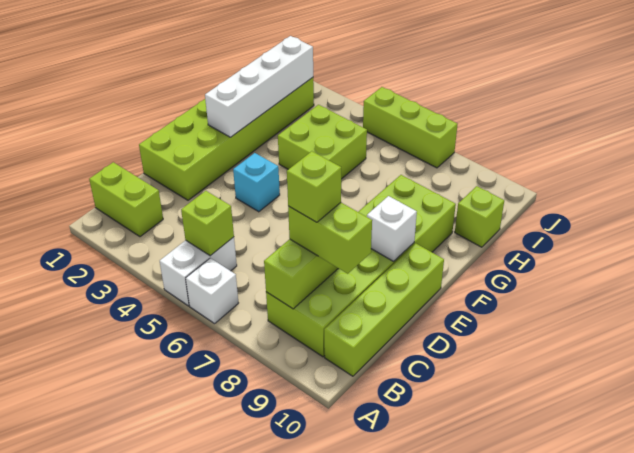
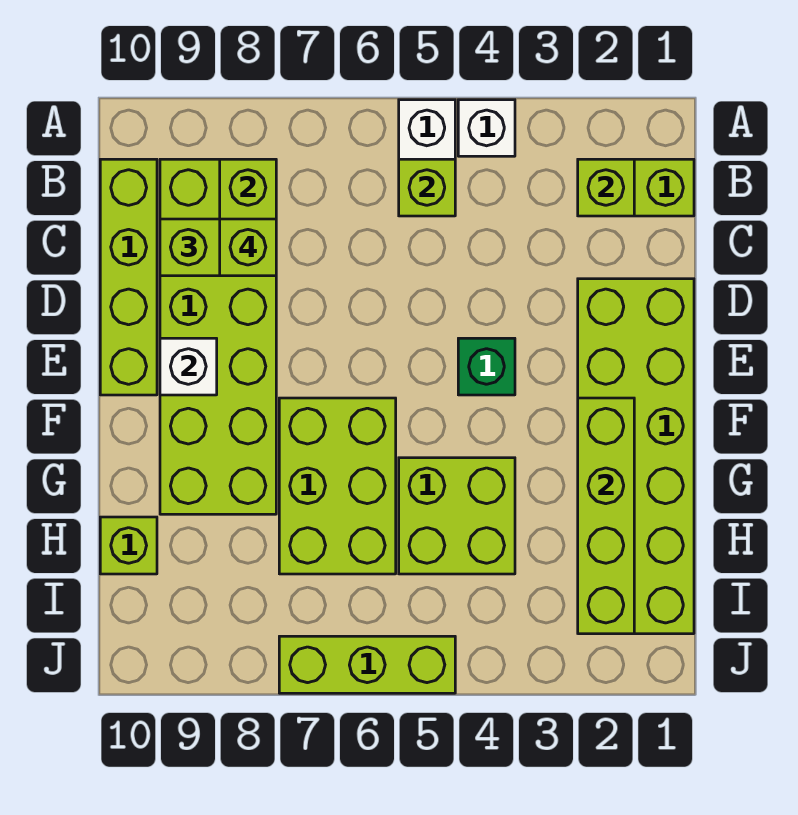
white 1x1 brick [186,258,238,324] -> white 1x1 brick moved to [458,100,515,156]
none -> lime 1x1 brick [578,159,634,216]
cyan 1x1 brick [233,153,280,212] -> green 1x1 brick [458,338,515,395]
white 1x4 brick [205,36,313,137] -> lime 1x4 brick [578,398,634,634]
none -> lime 2x3 brick [279,398,396,574]

